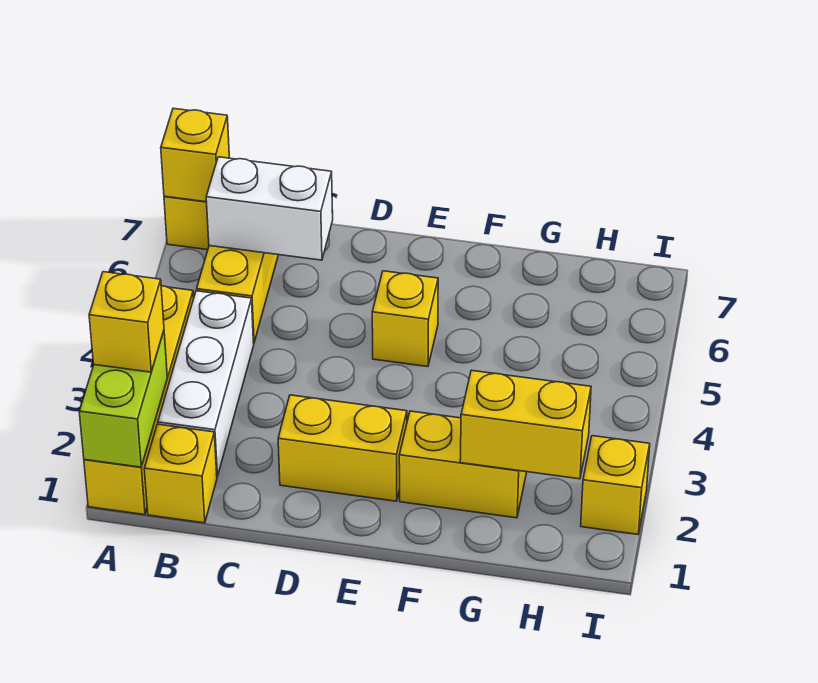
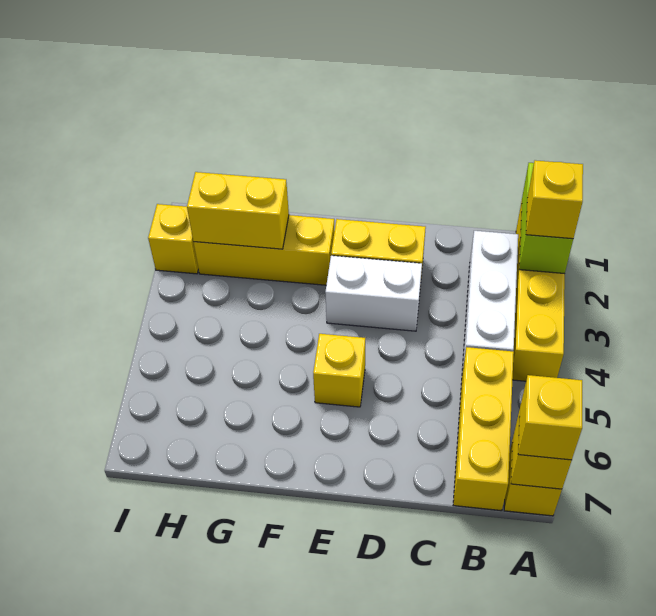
yellow 1x1 brick [144,424,217,523] -> yellow 1x1 brick moved to [518,375,582,460]
white 1x2 brick [206,157,333,260] -> white 1x2 brick moved to [325,256,422,331]
yellow 1x2 brick [399,411,526,518] -> yellow 1x3 brick [194,215,335,285]

